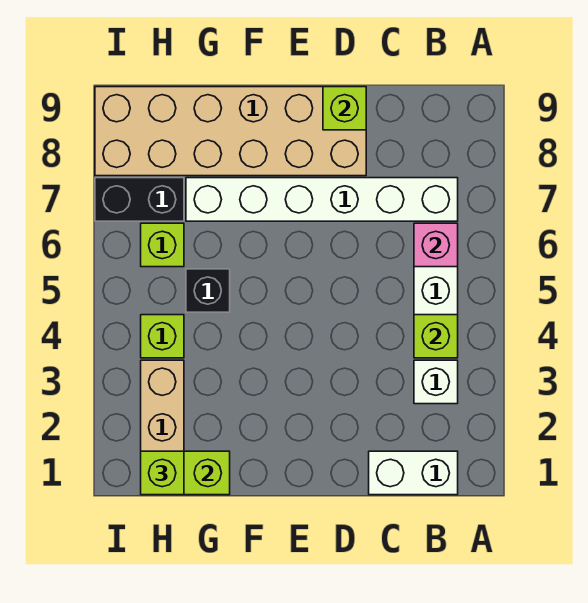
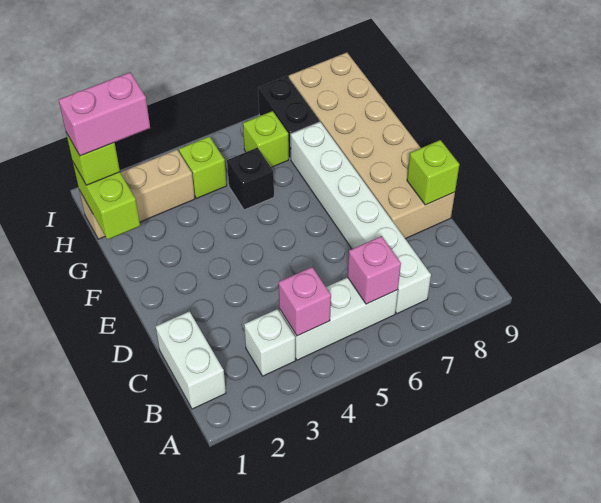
lime 1x1 brick [414,315,458,358] -> pink 1x1 brick [279,267,331,336]
none -> pink 1x2 brick [59,72,150,156]

